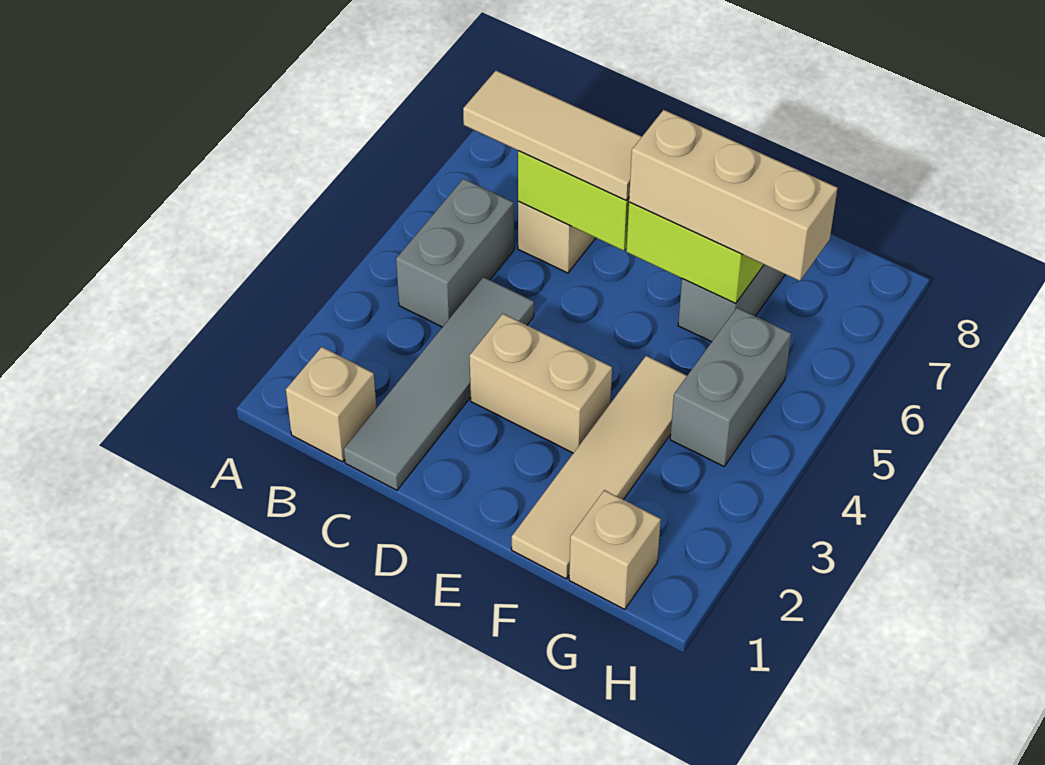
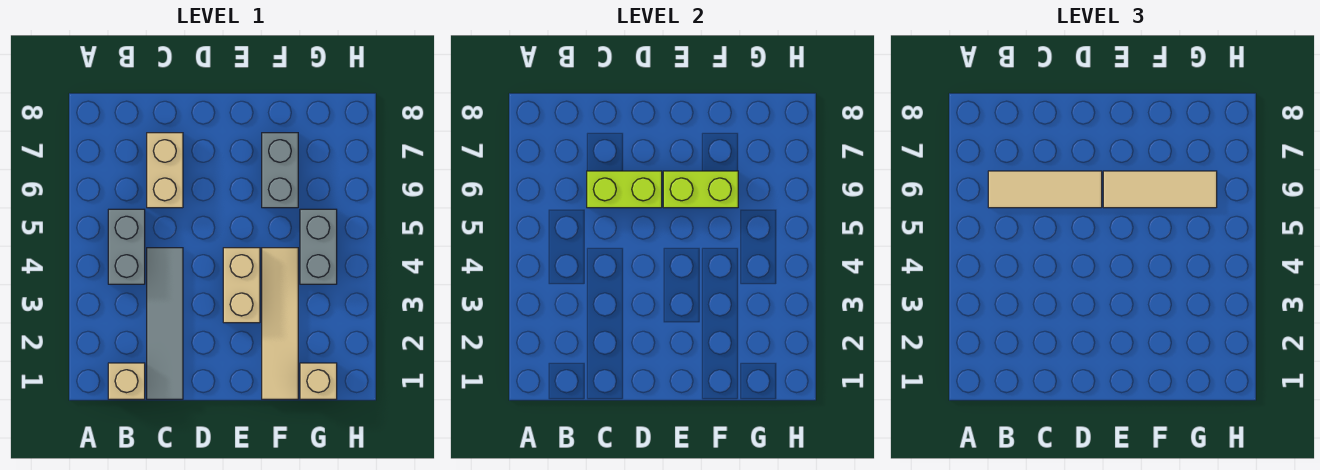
tan 1x2 brick [470,314,612,453] -> tan 1x2 brick turned to [223,248,260,323]
tan 1x3 brick [629,110,837,281] -> tan 1x3 tile [1103,171,1217,208]

